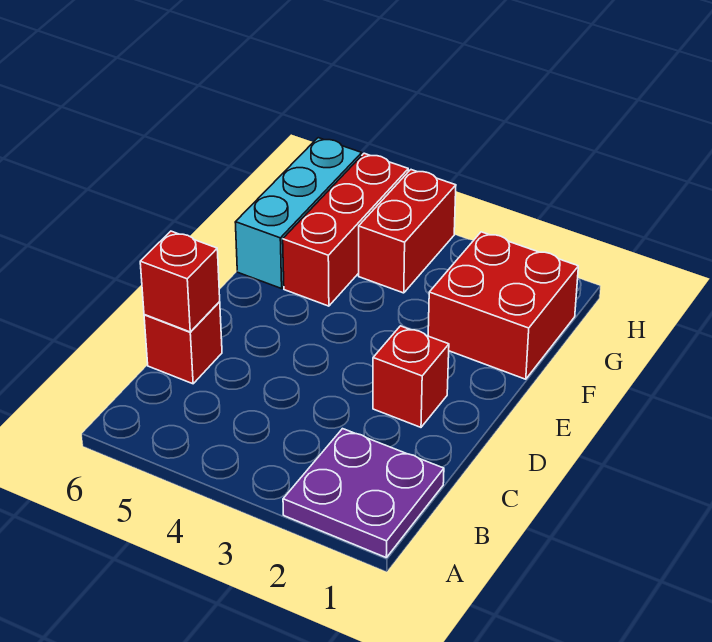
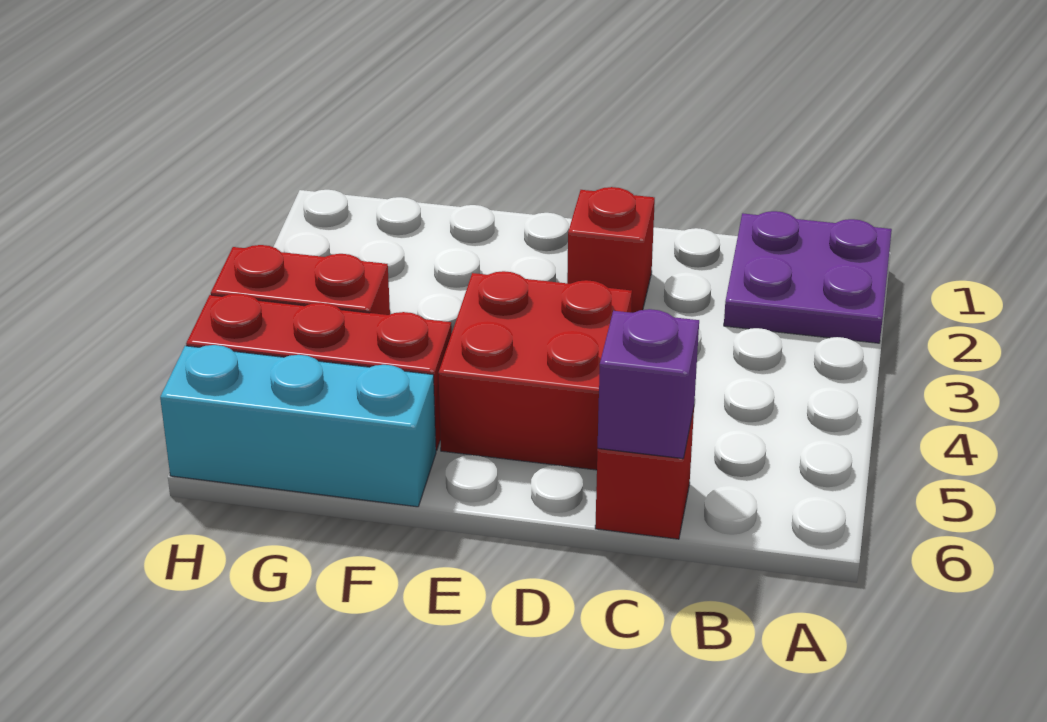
red 1x1 brick [140,231,220,332] -> purple 1x1 brick [598,309,699,459]
red 2x2 brick [428,232,578,379] -> red 2x2 brick moved to [439,271,632,470]

